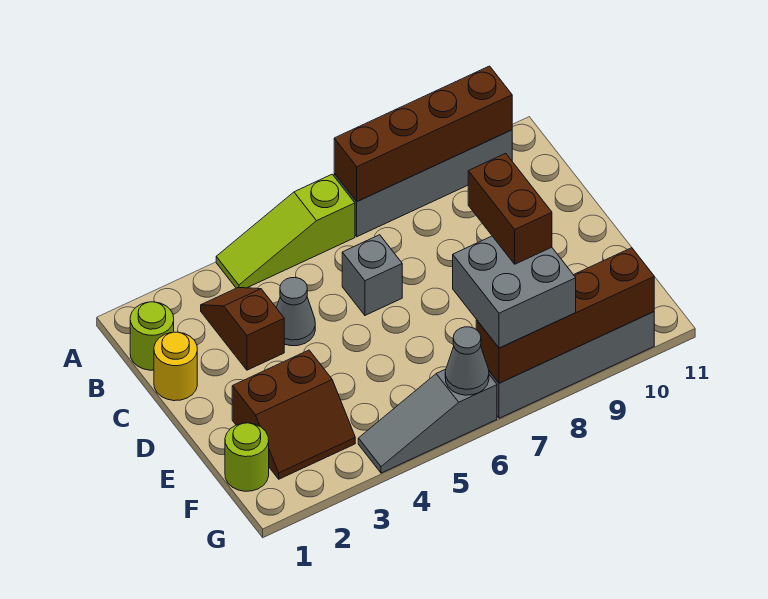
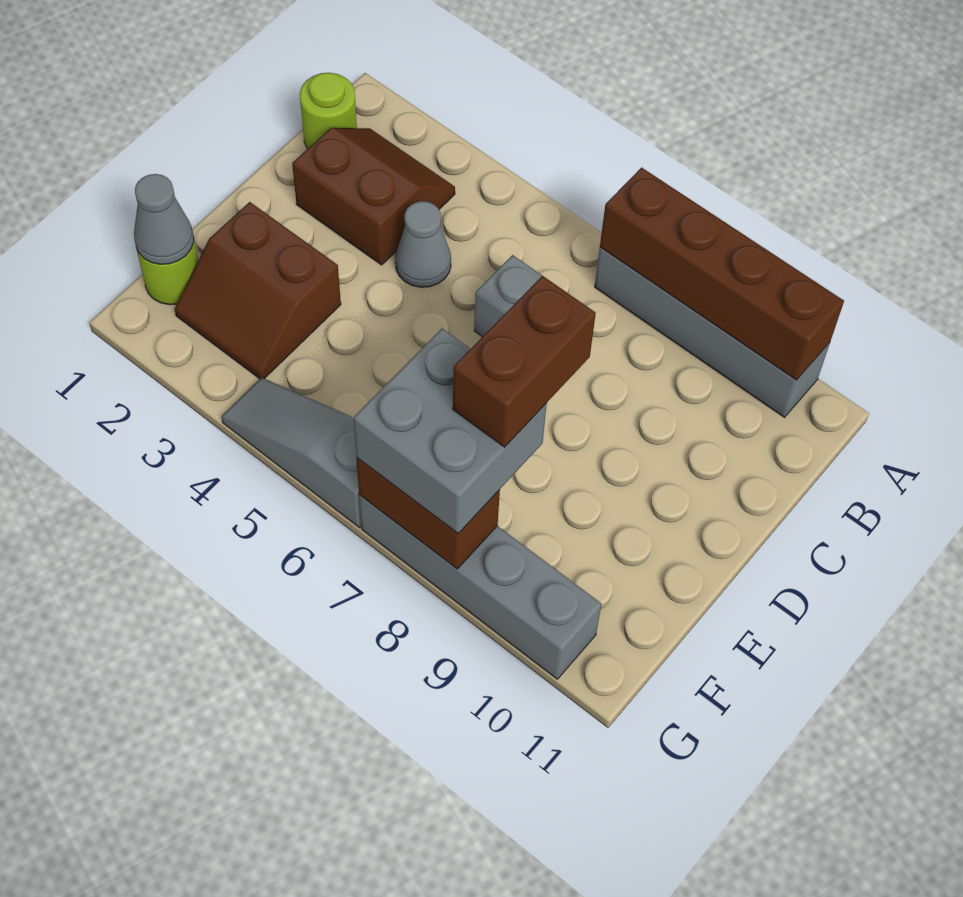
lime 1x3 slope [216,174,355,288] -> none
brown 1x2 slope [201,288,284,370] -> brown 2x2 slope [292,128,455,265]
yellow 1x1 round brick [154,332,197,401] -> none
grey 1x1 cone [445,327,489,395] -> grey 1x1 cone moved to [134,174,194,264]
brown 1x4 brick [476,248,654,383] -> brown 1x2 brick [357,458,500,569]

